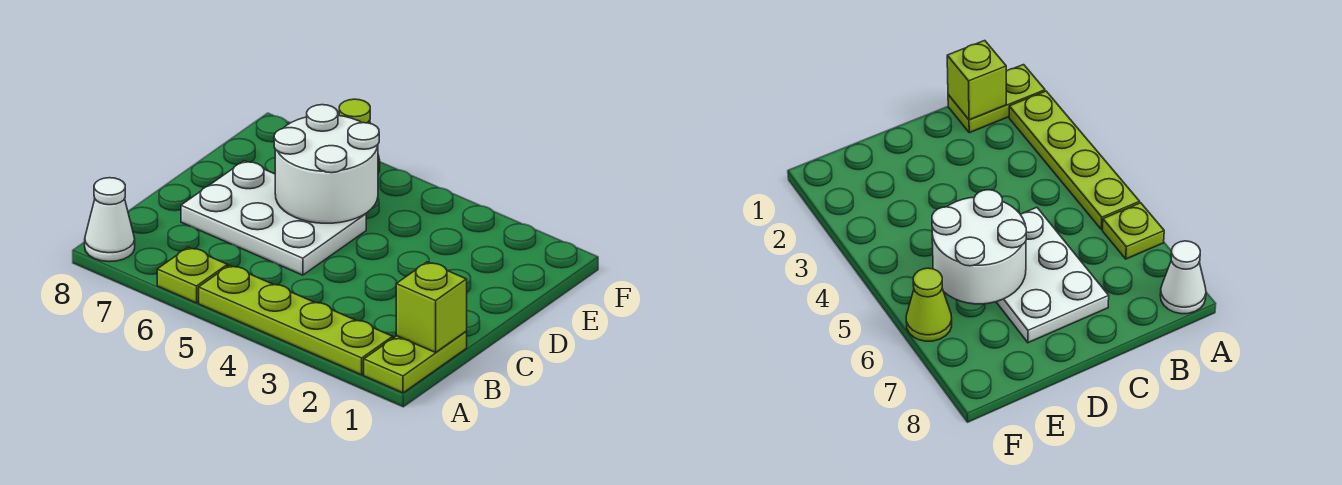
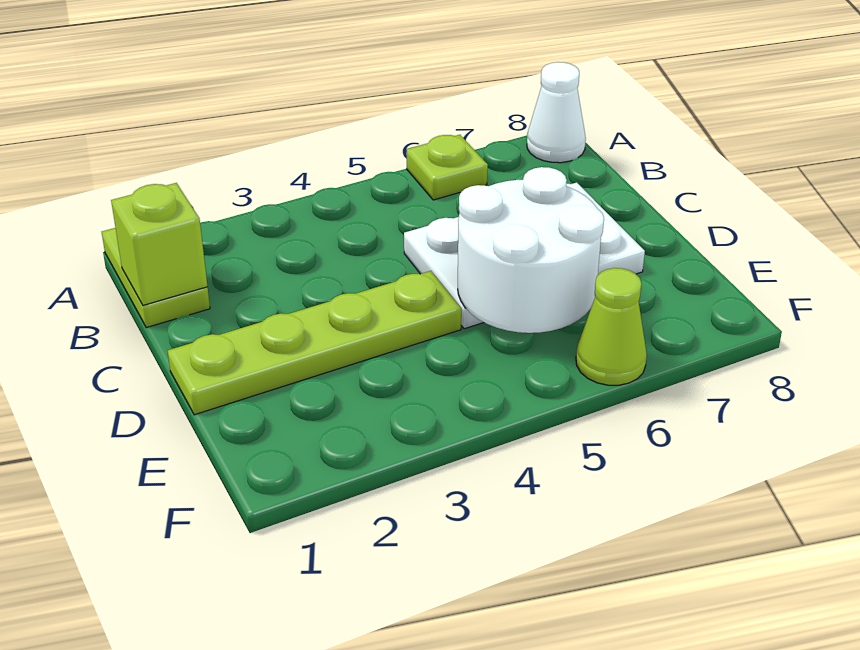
lime 1x4 plate [199,265,393,375] -> lime 1x4 plate moved to [168,271,461,415]

